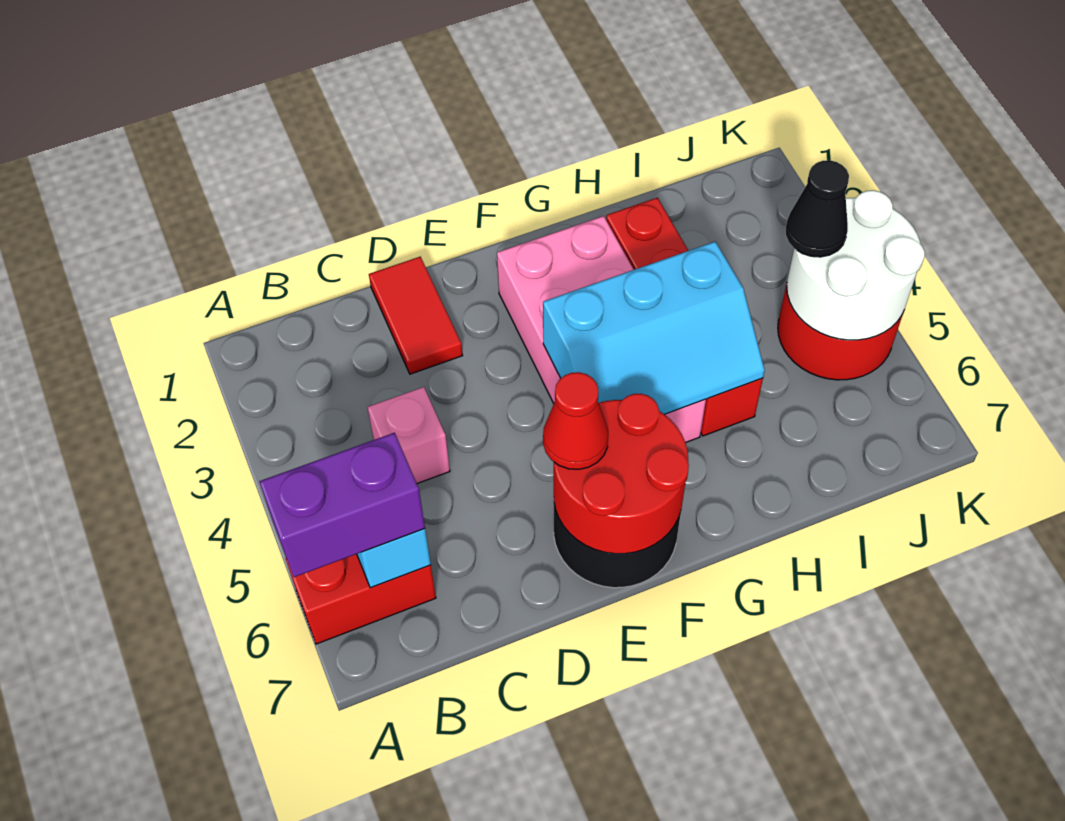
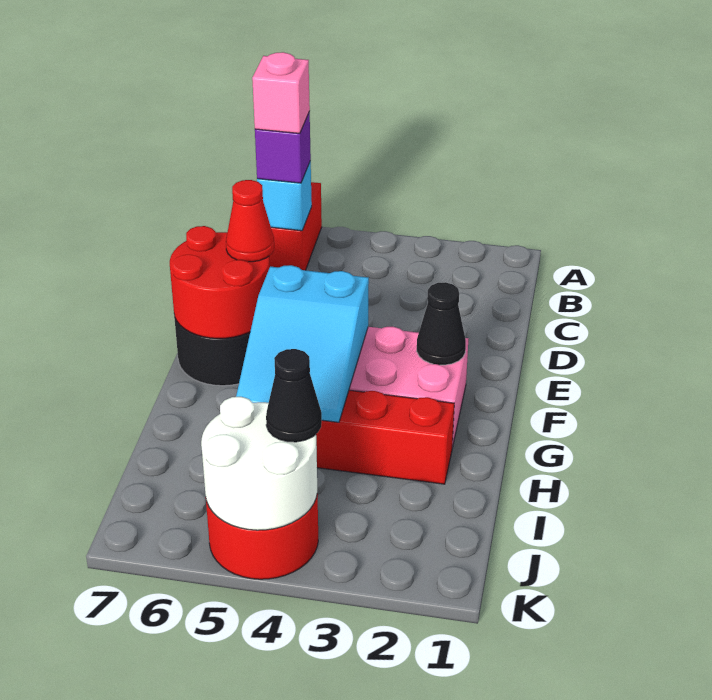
purple 1x2 brick [259,433,425,577] -> purple 1x1 brick [255,112,311,183]
pink 1x1 brick [367,387,450,483] -> pink 1x1 brick moved to [252,52,310,133]
red 1x2 tile [369,257,463,374] -> none
none -> black 1x1 cone [417,282,466,365]
cyan 2x3 slope [543,242,765,414] -> cyan 2x3 slope turned to [236,265,369,422]

